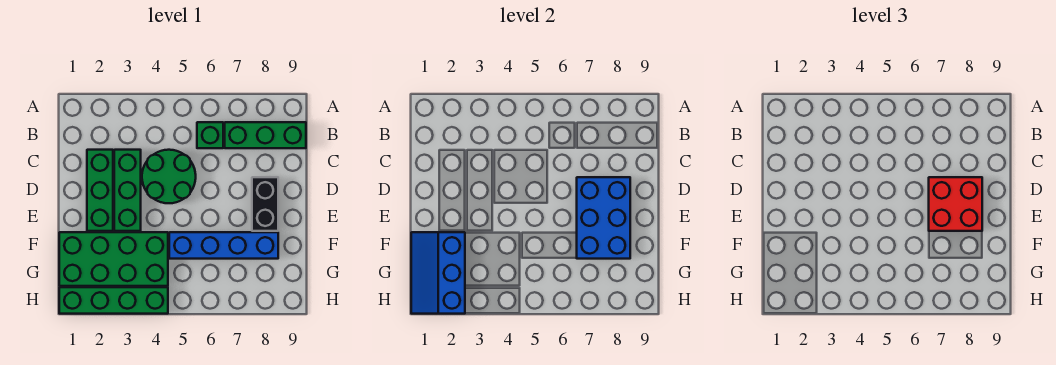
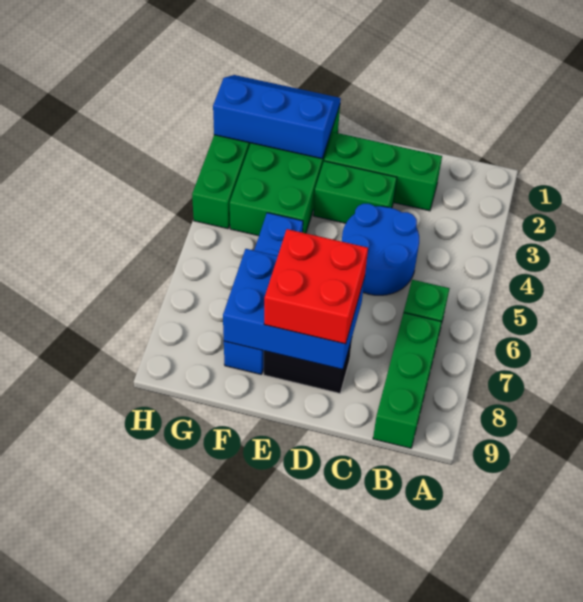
green 1x3 brick [114,150,141,231] -> green 1x2 brick [313,161,397,223]
green 2x2 round brick [142,150,196,203] -> blue 2x2 round brick [342,204,419,295]

